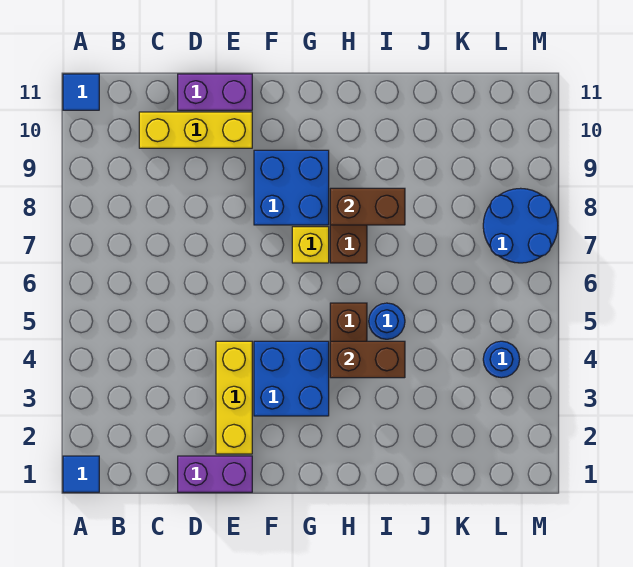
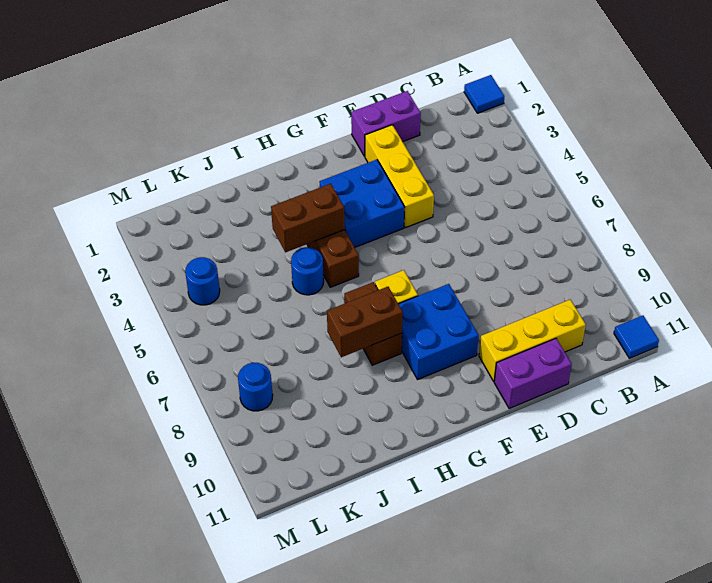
blue 2x2 round brick [483,188,558,263] -> blue 1x1 round brick [238,363,273,411]

